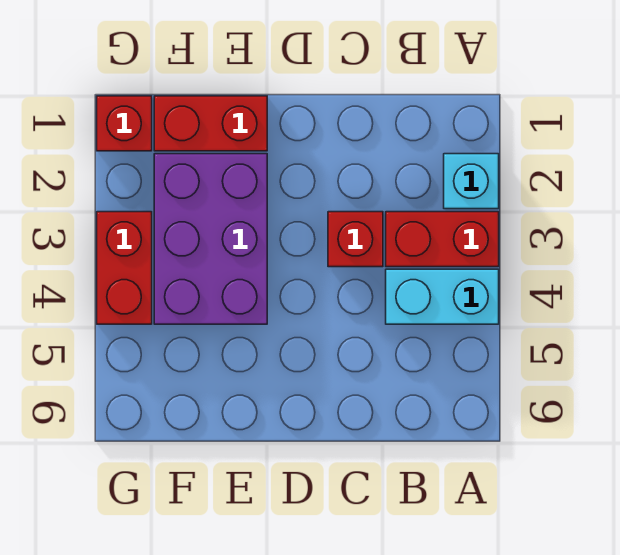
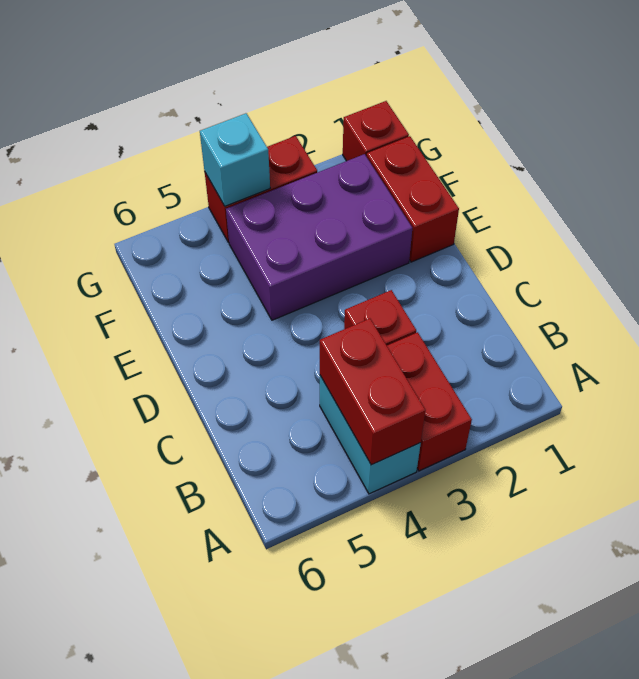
cyan 1x1 brick [444,154,499,209] -> cyan 1x1 brick moved to [200,113,270,206]
none -> red 1x2 brick [320,319,425,465]

